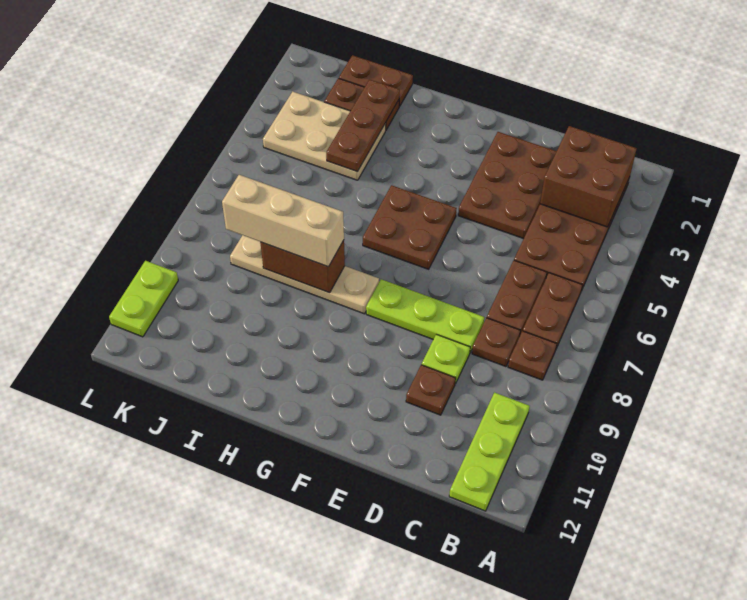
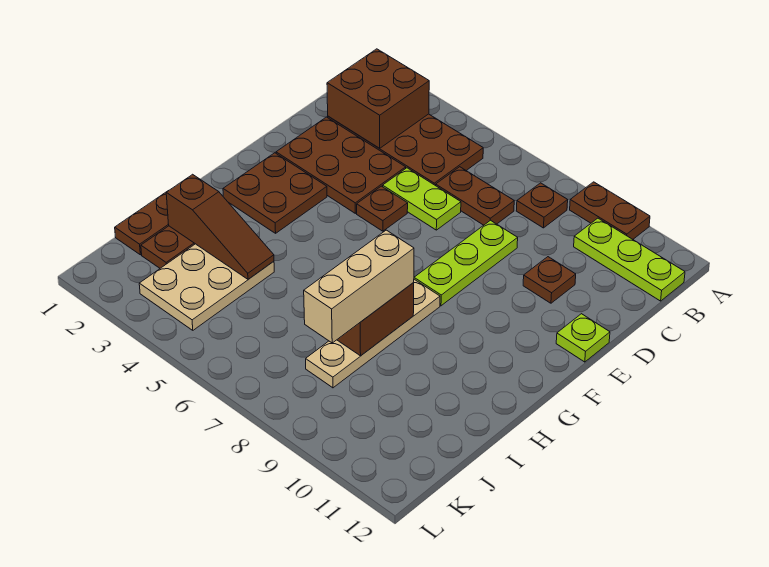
brown 1x2 plate [523,273,582,348] -> brown 1x2 plate moved to [570,182,650,239]
brown 1x1 plate [472,318,520,367] -> brown 1x1 plate moved to [357,186,408,231]
lime 1x1 plate [422,334,470,384] -> lime 1x1 plate moved to [556,314,610,362]
brown 2x2 plate [363,185,457,269] -> brown 2x2 plate moved to [223,153,327,233]
brown 1x3 plate [326,80,400,172] -> brown 1x3 slope [166,174,274,279]
lime 1x2 plate [109,261,178,337] -> lime 1x2 plate moved to [383,168,461,230]

